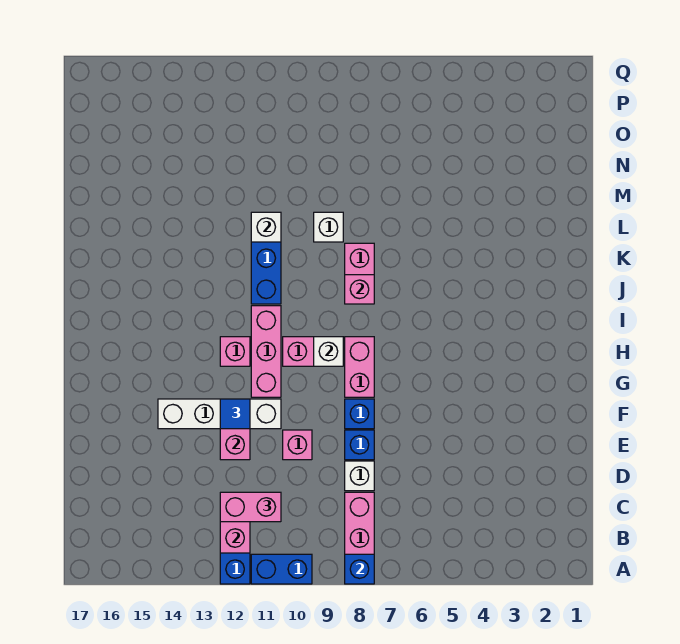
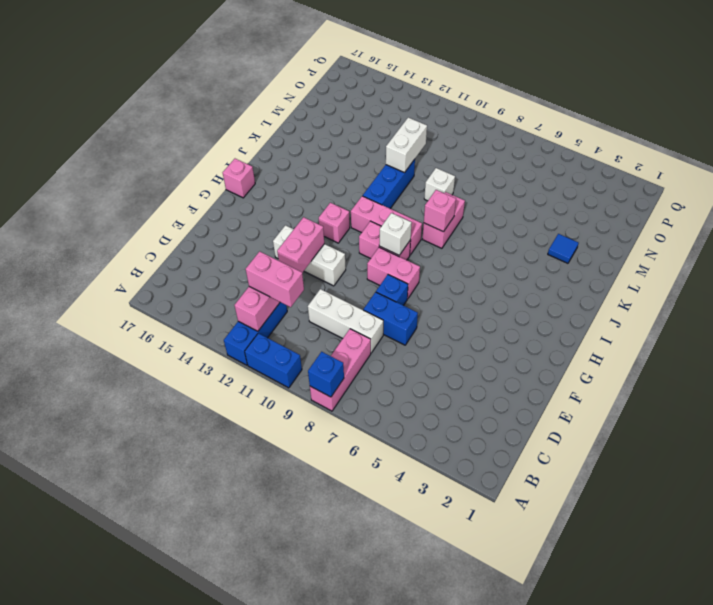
white 1x1 brick [345,461,374,491] -> white 1x3 brick [308,289,383,353]
blue 1x1 brick [345,430,374,460] -> blue 1x2 brick [363,292,418,345]
pink 1x1 brick [283,430,312,460] -> pink 1x1 brick moved to [223,159,255,198]
white 1x4 brick [158,399,281,429] -> white 1x3 brick [273,225,346,286]
blue 1x1 tile [220,399,250,429] -> blue 1x1 tile moved to [548,234,578,263]
pink 1x2 brick [345,337,374,397] -> pink 1x2 brick turned to [367,247,420,299]
pink 1x3 brick [251,306,281,397] -> pink 1x3 brick turned to [351,196,422,255]
white 1x1 brick [251,212,281,242] -> white 1x2 brick [386,118,427,173]

